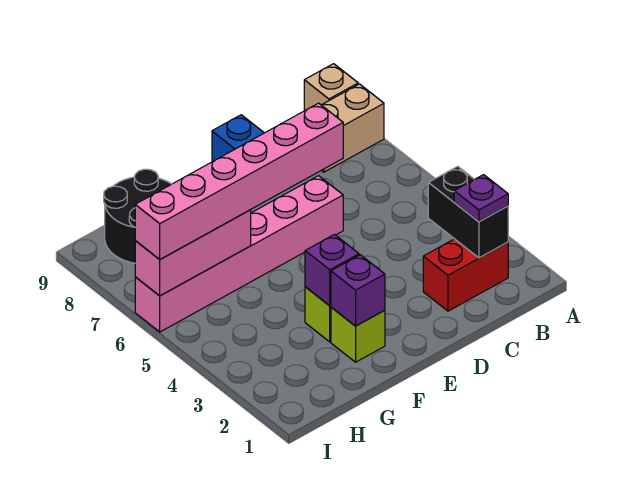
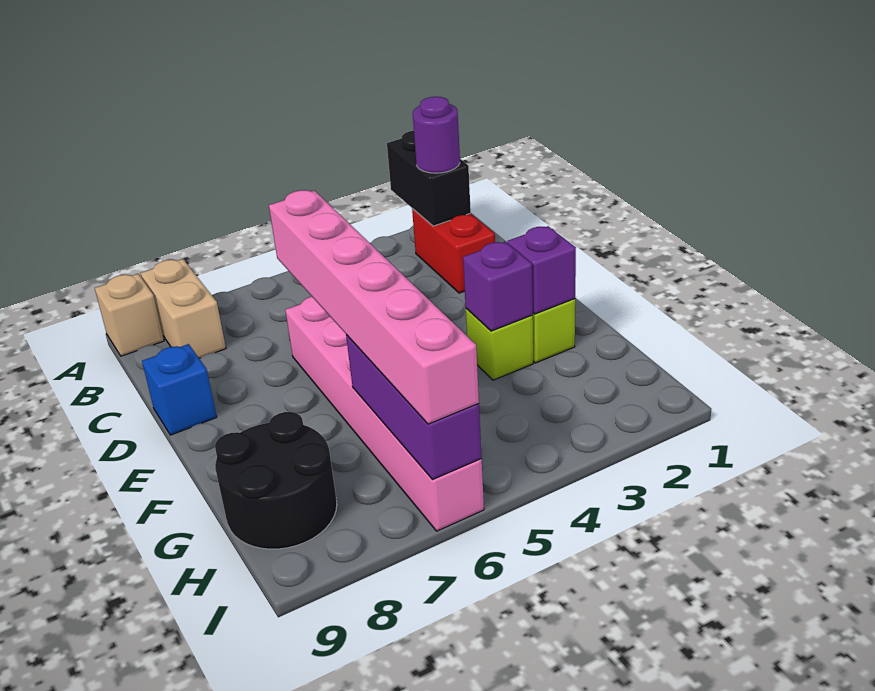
black 1x2 brick [428,166,508,258] -> black 1x2 brick turned to [387,131,471,226]
purple 1x1 plate [454,175,508,222] -> purple 1x1 round brick [413,97,460,173]
pink 1x3 brick [135,210,251,296] -> purple 1x3 brick [346,335,482,480]

